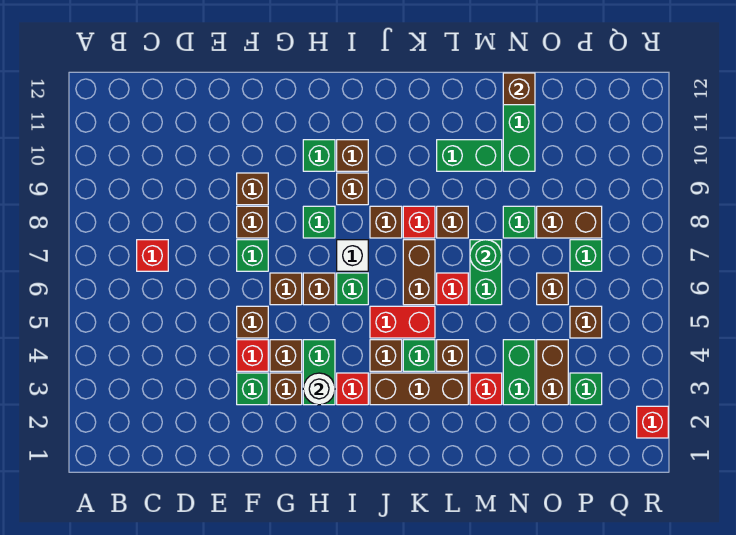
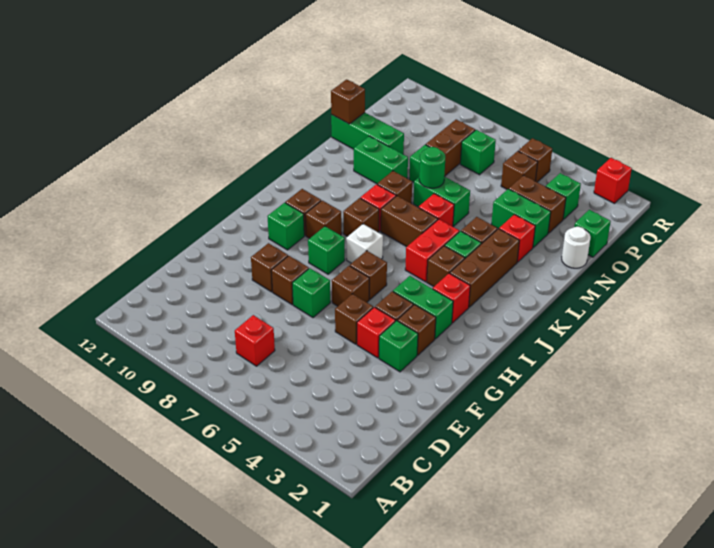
white 1x1 round brick [303,373,335,405] -> white 1x1 round brick moved to [562,227,591,268]
green 1x1 brick [337,273,368,305] -> green 1x1 brick moved to [574,210,611,257]
green 1x2 brick [437,140,502,171] -> green 1x2 brick turned to [354,136,408,184]
brown 1x1 brick [537,273,568,305] -> brown 1x1 brick moved to [519,138,552,182]

